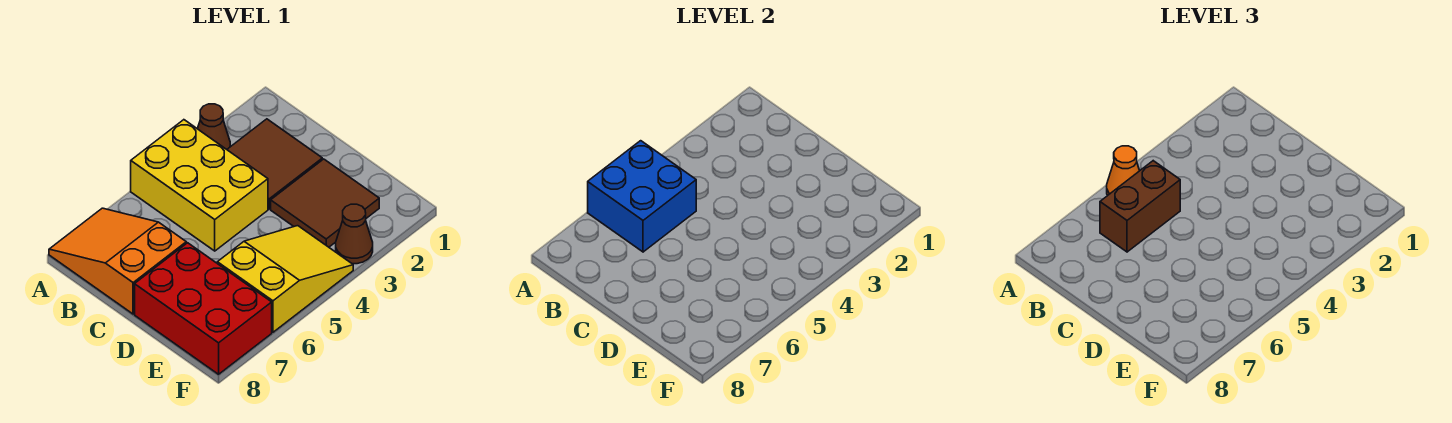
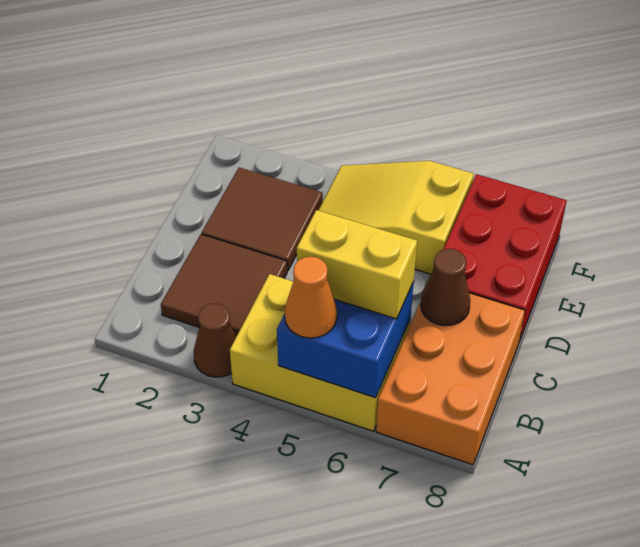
yellow 2x3 brick [131,120,268,251] -> yellow 2x3 brick turned to [230,274,410,431]
orange 2x3 slope [49,208,186,314] -> orange 2x3 brick [376,293,525,465]
brown 1x2 brick [1100,161,1180,252] -> yellow 1x2 brick [297,210,417,319]
brown 1x1 cone [336,204,373,264] -> brown 1x1 cone moved to [421,249,470,326]

